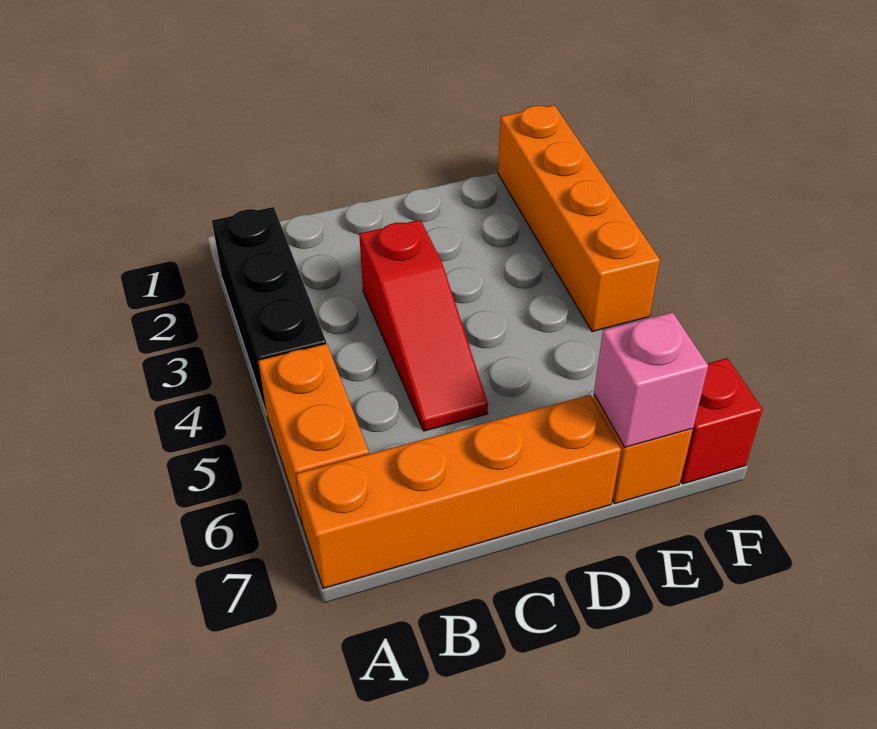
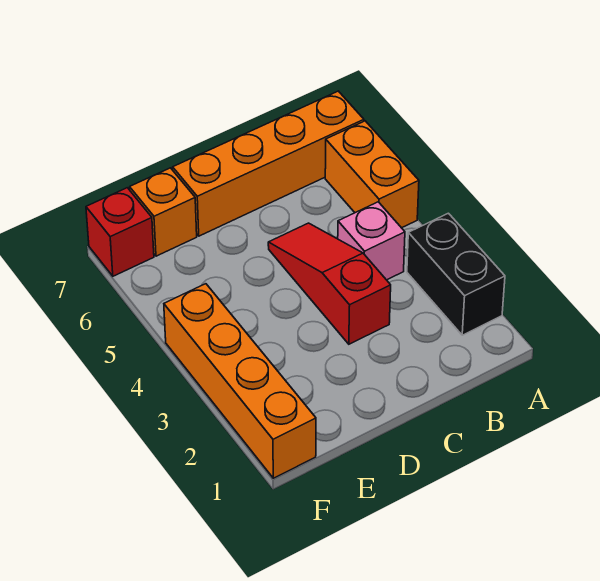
black 1x3 brick [212,207,326,415] -> black 1x2 brick [407,213,505,335]
pink 1x1 brick [594,312,708,447] -> pink 1x1 brick moved to [338,202,405,280]

